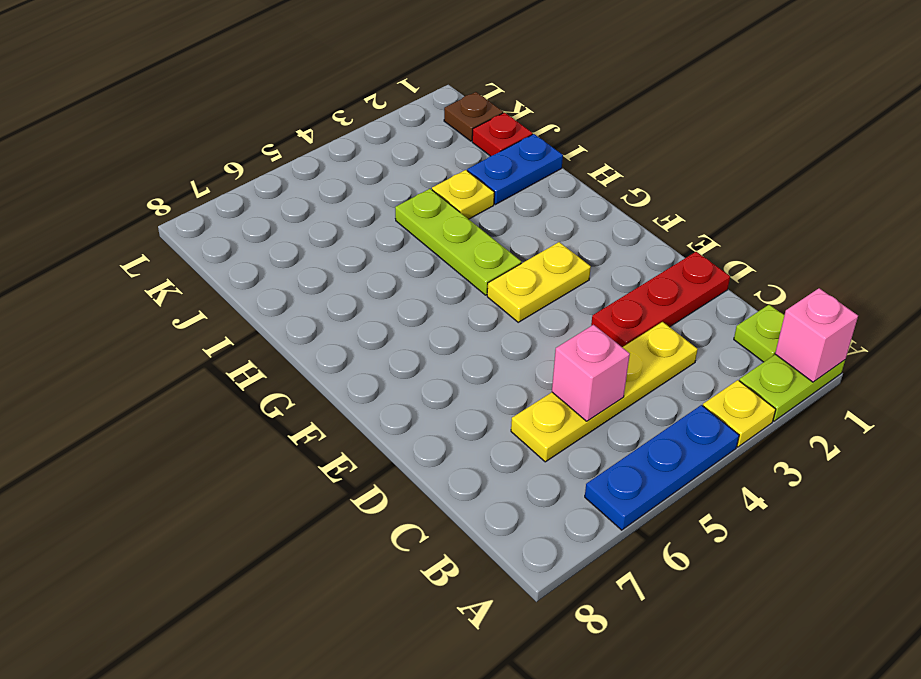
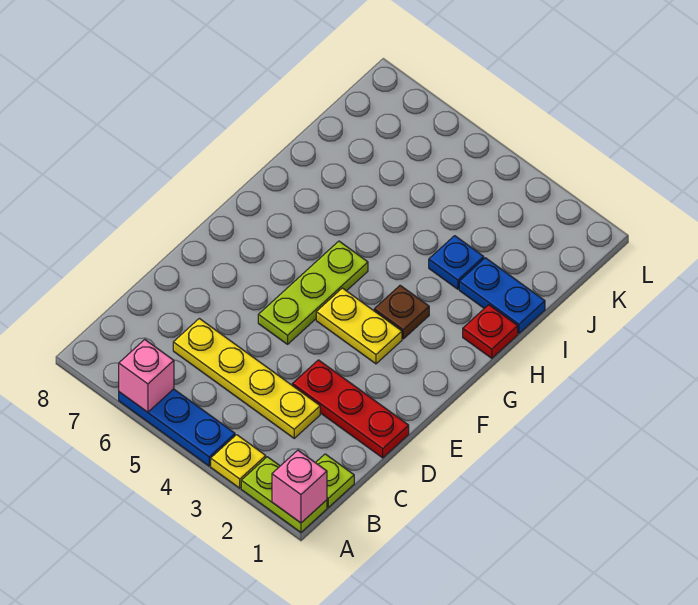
pink 1x1 brick [552,325,630,421] -> pink 1x1 brick moved to [119,340,174,412]
lime 1x3 plate [395,189,521,295] -> lime 1x3 plate moved to [258,241,368,344]
yellow 1x1 plate [432,170,494,219] -> blue 1x1 plate [429,236,484,289]
red 1x1 plate [472,113,533,156] -> red 1x1 plate moved to [463,305,518,358]
brown 1x1 plate [444,92,503,141] -> brown 1x1 plate moved to [374,285,429,339]

